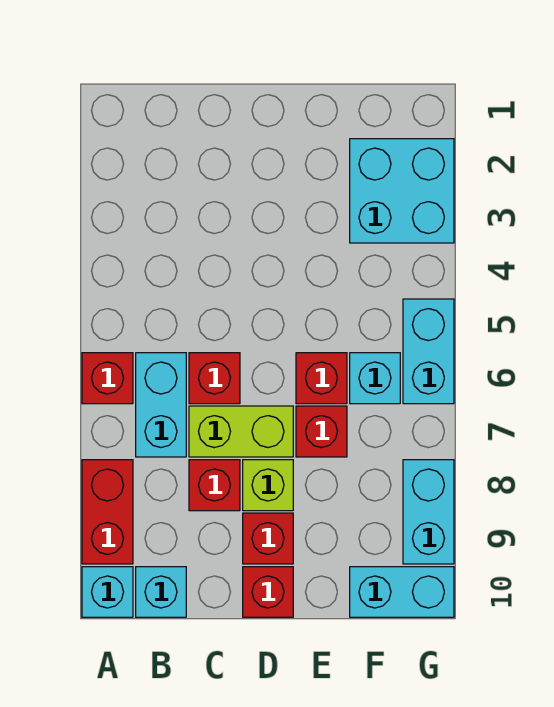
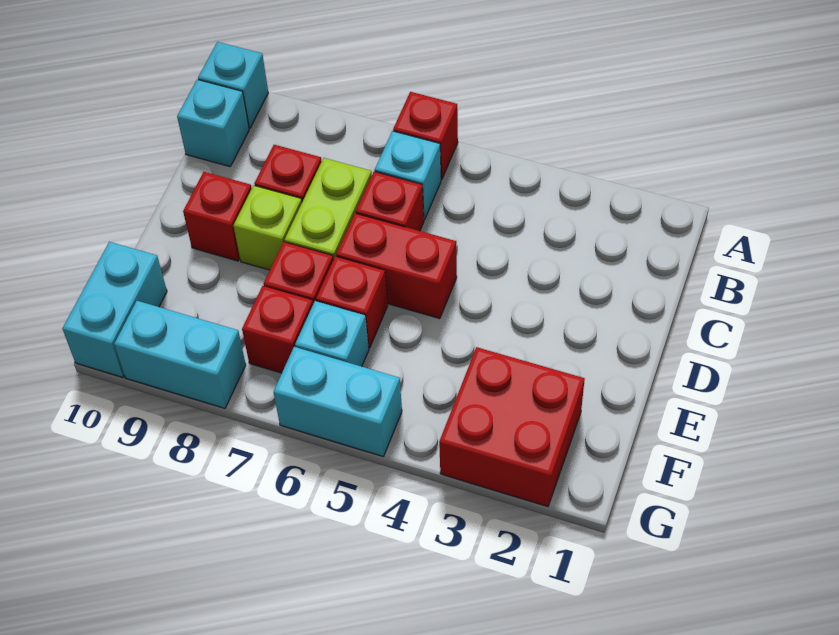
red 1x2 brick [82,460,133,564] -> red 1x2 brick moved to [336,213,457,319]
cyan 1x2 brick [136,353,186,457] -> cyan 1x1 brick [375,131,441,220]
red 1x1 brick [243,567,293,617] -> red 1x1 brick moved to [242,286,313,373]
cyan 2x2 brick [350,139,454,243] -> red 2x2 brick [439,347,585,507]

